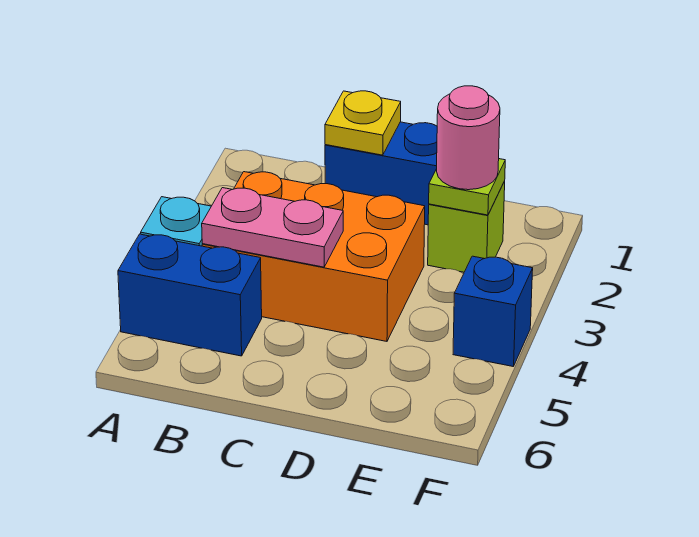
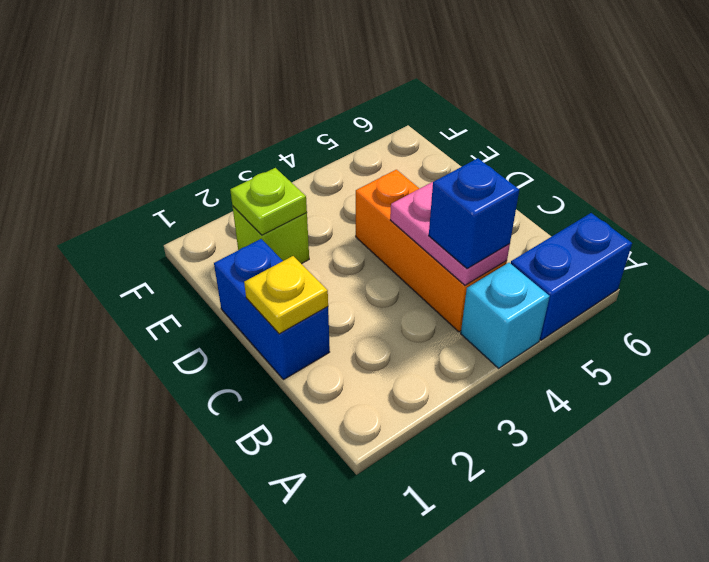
blue 1x2 brick [118,234,262,356] -> blue 1x2 brick turned to [511,213,632,340]
orange 2x3 brick [202,172,425,341] -> orange 1x3 brick [356,170,507,332]
pink 1x1 round brick [437,86,500,190] -> none
blue 1x1 brick [453,256,533,367] -> blue 1x1 brick moved to [429,158,519,269]

